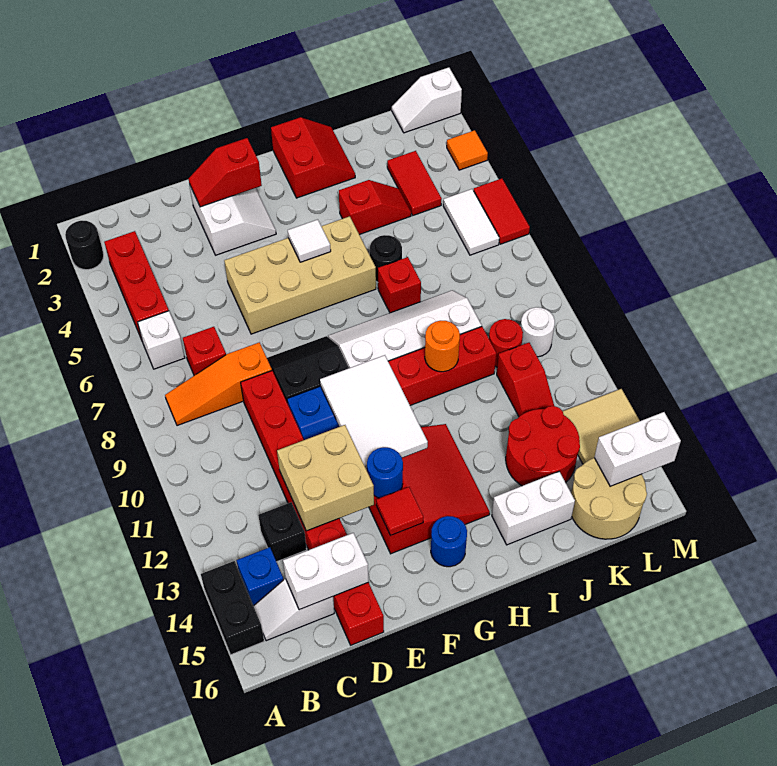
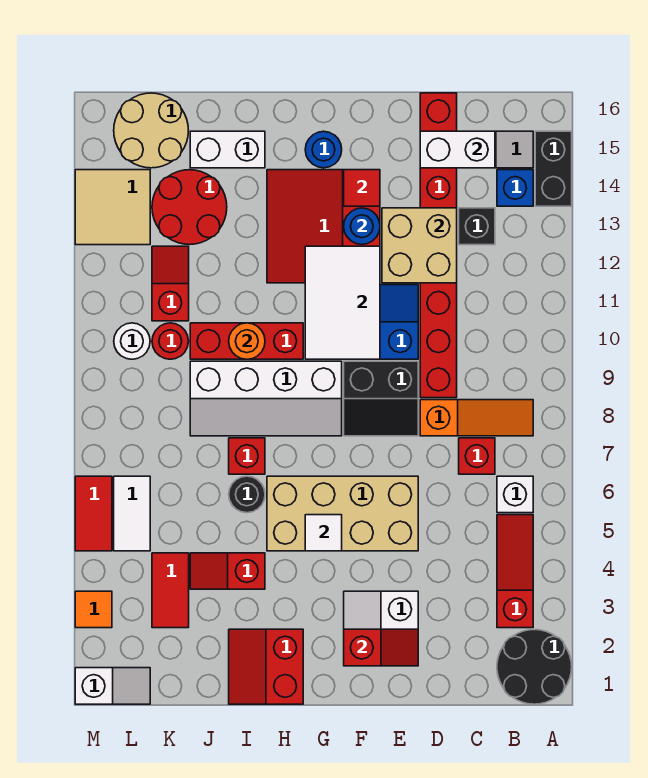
black 1x1 round brick [65,221,104,270] -> black 2x2 round brick [497,630,572,704]
red 1x3 brick [104,231,169,340] -> red 1x3 slope [497,515,533,628]
white 1x2 brick [594,412,681,486] -> none

